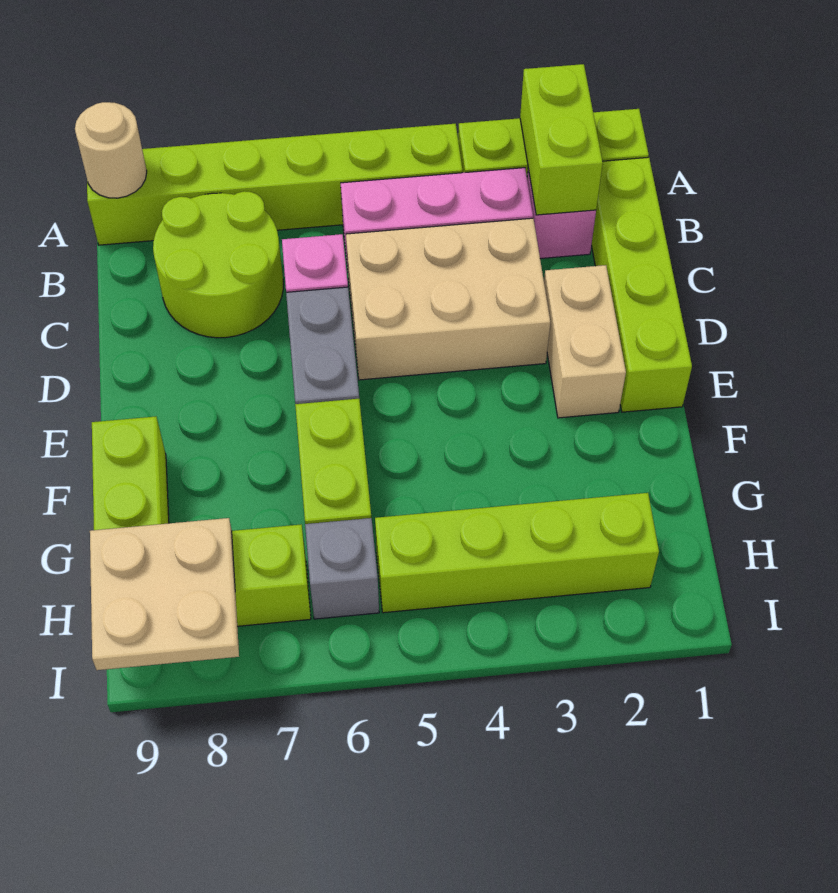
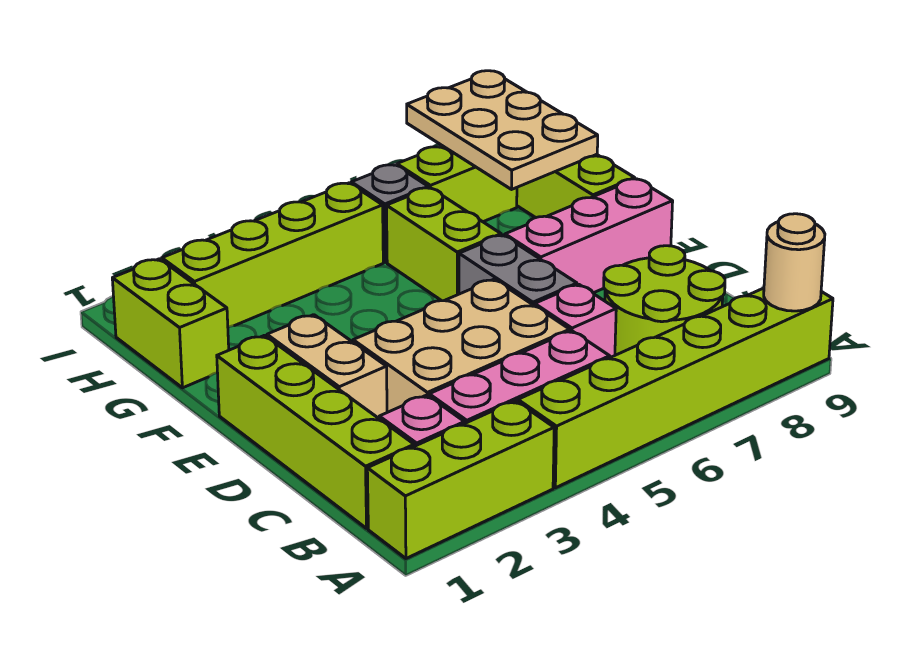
lime 1x2 brick [520,64,603,215] -> lime 1x2 brick moved to [112,259,229,388]
none -> pink 1x3 brick [505,179,673,293]
tan 2x2 plate [90,518,239,670] -> tan 2x3 plate [407,71,598,189]

